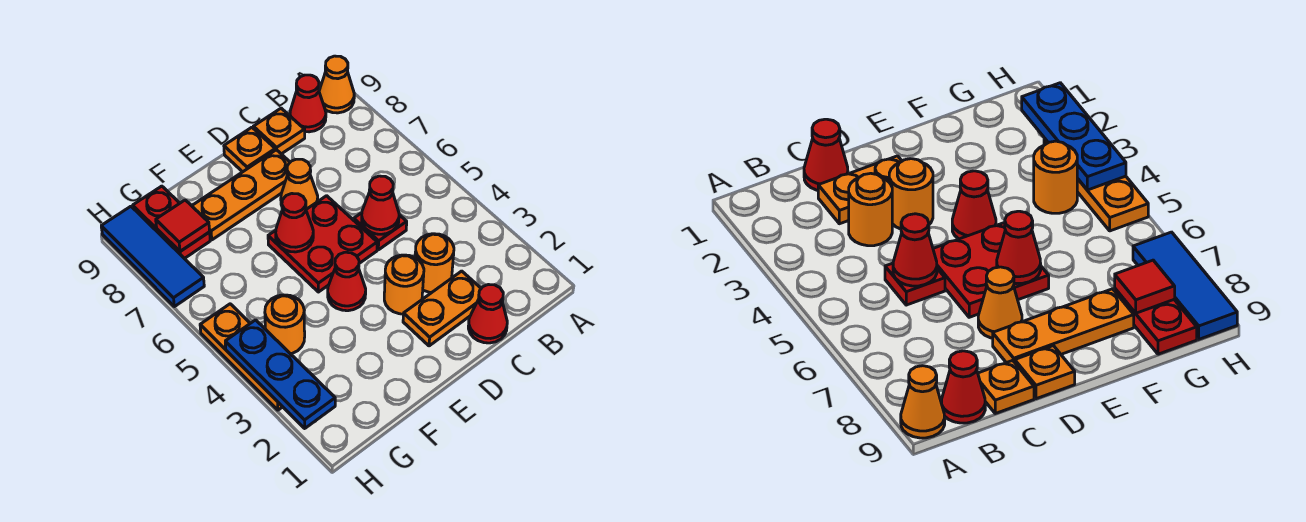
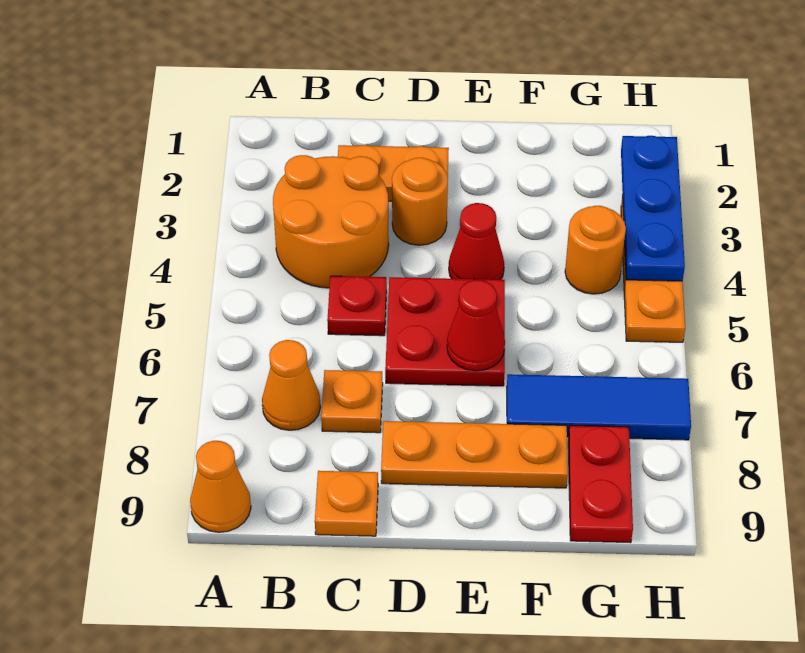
red 1x1 cone [290,75,326,132] -> none
red 1x1 cone [468,285,507,343] -> none
orange 1x1 round brick [415,234,454,292] -> orange 2x2 round brick [273,155,389,288]
red 1x1 cone [362,176,399,234] -> none
orange 1x1 cone [281,159,318,209] -> orange 1x1 cone moved to [262,340,321,430]
orange 1x1 plate [224,127,275,172] -> orange 1x1 plate moved to [321,370,383,433]
red 1x1 tile [156,200,210,251] -> none
blue 1x3 tile [101,206,204,307] -> blue 1x3 tile turned to [507,374,691,440]

